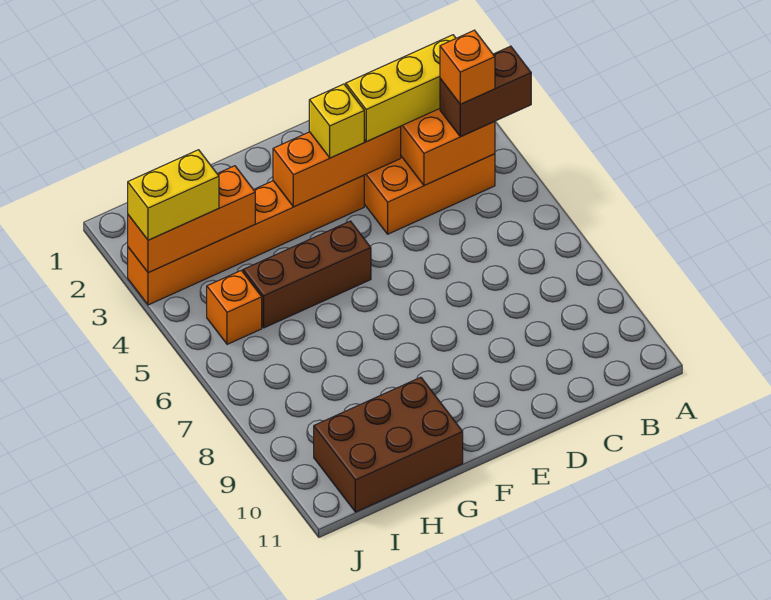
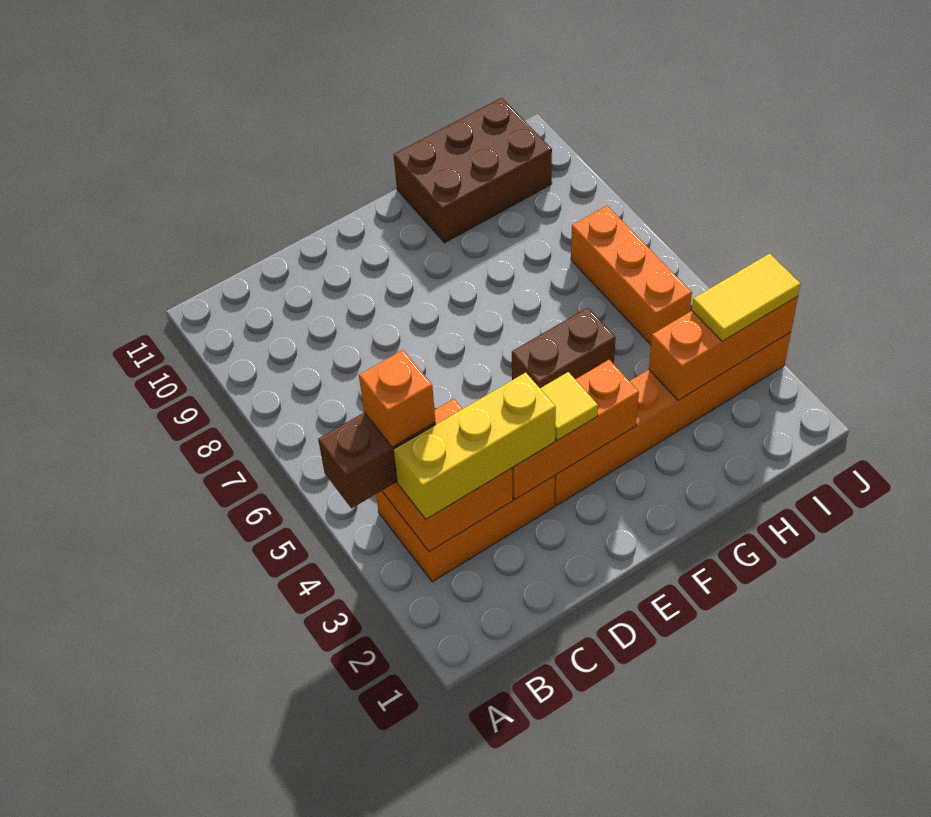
yellow 1x1 brick [309,84,364,158] -> yellow 1x1 tile [540,372,598,440]
brown 1x3 brick [243,221,371,328] -> brown 1x2 brick [512,308,616,388]
yellow 1x2 brick [128,150,219,240] -> yellow 1x2 tile [692,254,801,341]
orange 1x1 brick [207,271,262,344] -> orange 1x3 brick [571,206,692,345]

